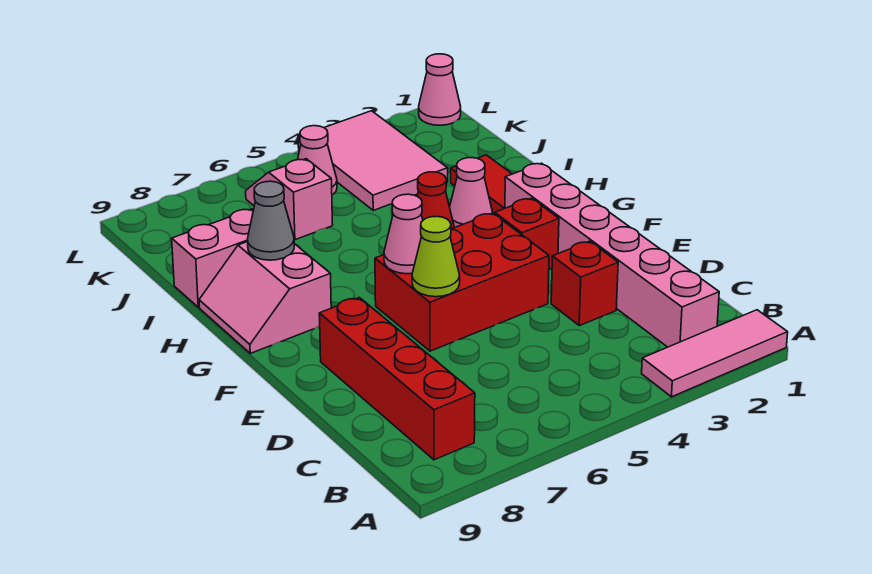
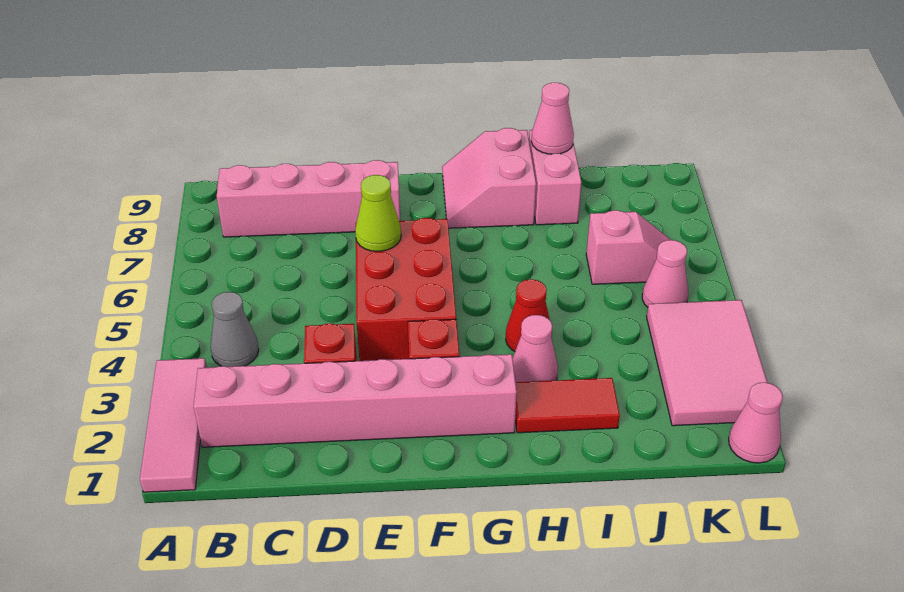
red 1x4 brick [319,297,475,460] -> pink 1x4 brick [217,160,400,237]
pink 1x1 cone [384,194,423,274] -> pink 1x1 cone moved to [531,83,574,154]
pink 2x2 slope [199,242,331,353] -> pink 2x2 slope turned to [442,128,536,228]
grey 1x1 cone [248,181,294,260] -> grey 1x1 cone moved to [211,292,259,367]
pink 2x3 tile [298,111,448,210] -> pink 2x3 tile turned to [647,300,768,426]

